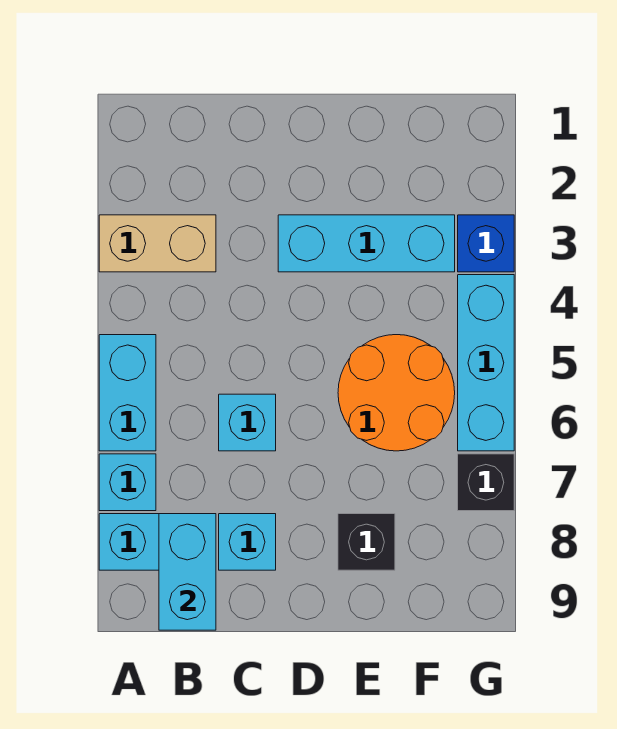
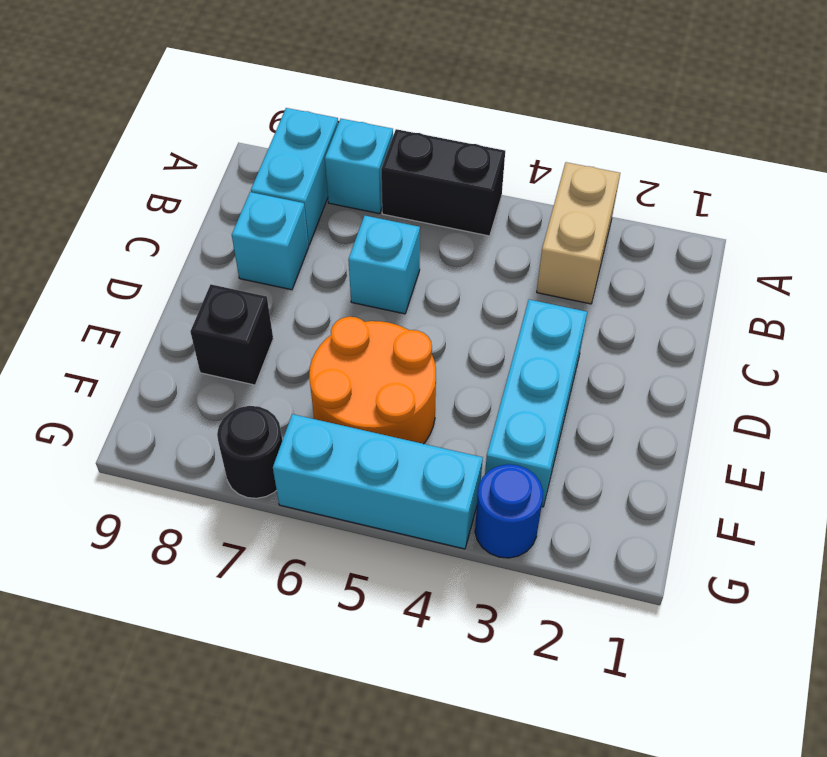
cyan 1x2 brick [99,335,156,451] -> black 1x2 brick [381,129,505,236]
cyan 1x2 brick [159,514,216,630] -> none
blue 1x1 brick [458,215,514,272] -> blue 1x1 round brick [475,464,543,558]
black 1x1 brick [458,454,514,511] -> black 1x1 round brick [217,406,282,498]

